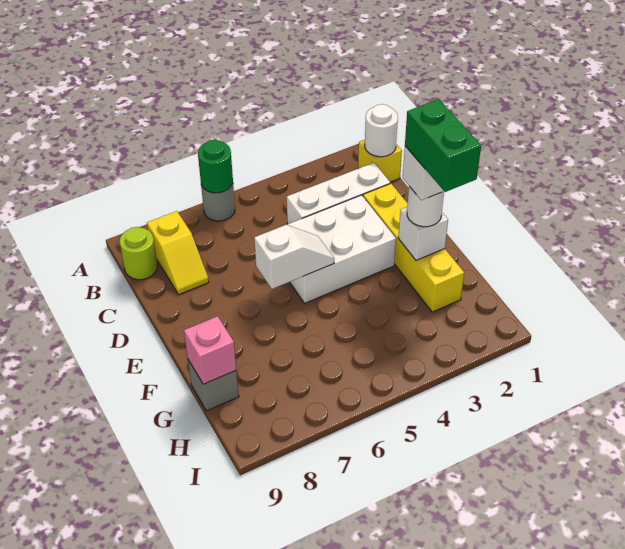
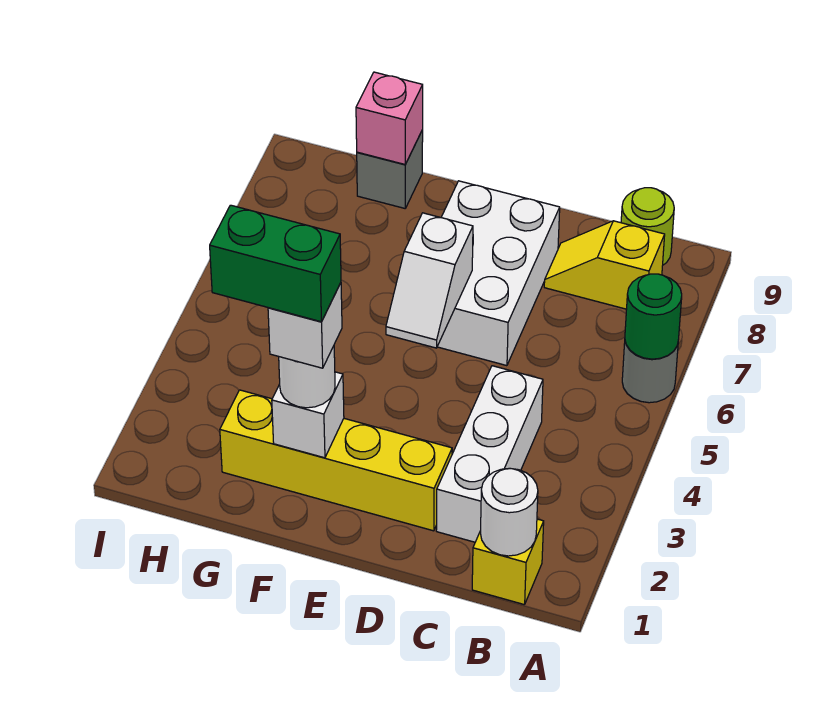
white 2x3 brick [287,195,396,303] -> white 2x3 brick moved to [437,181,560,366]

